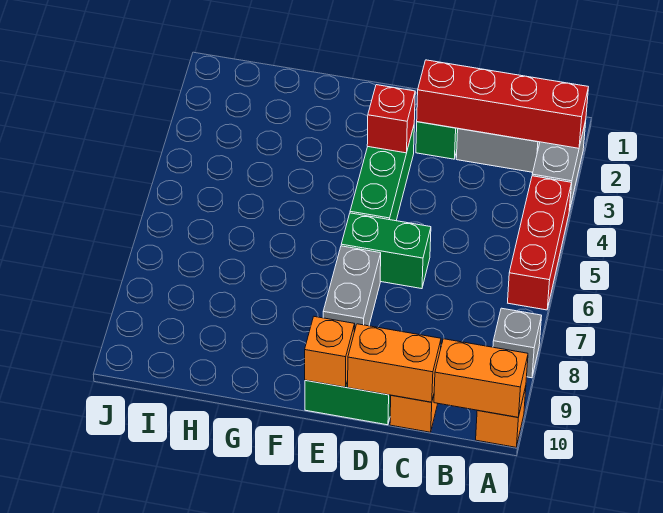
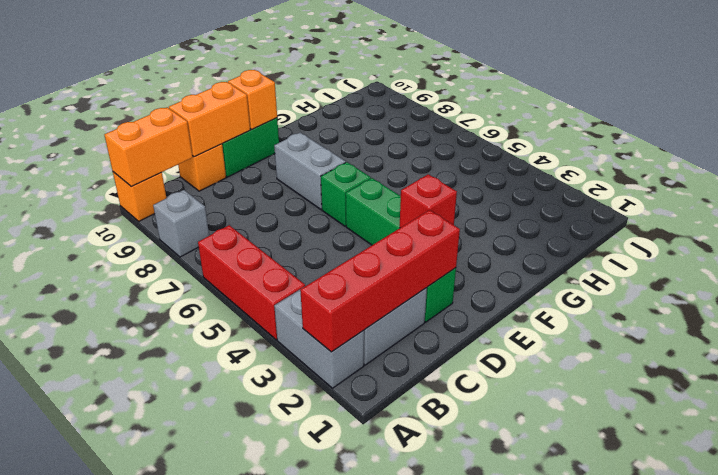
green 1x2 brick [341,213,431,289] -> green 1x1 brick [321,162,371,226]

